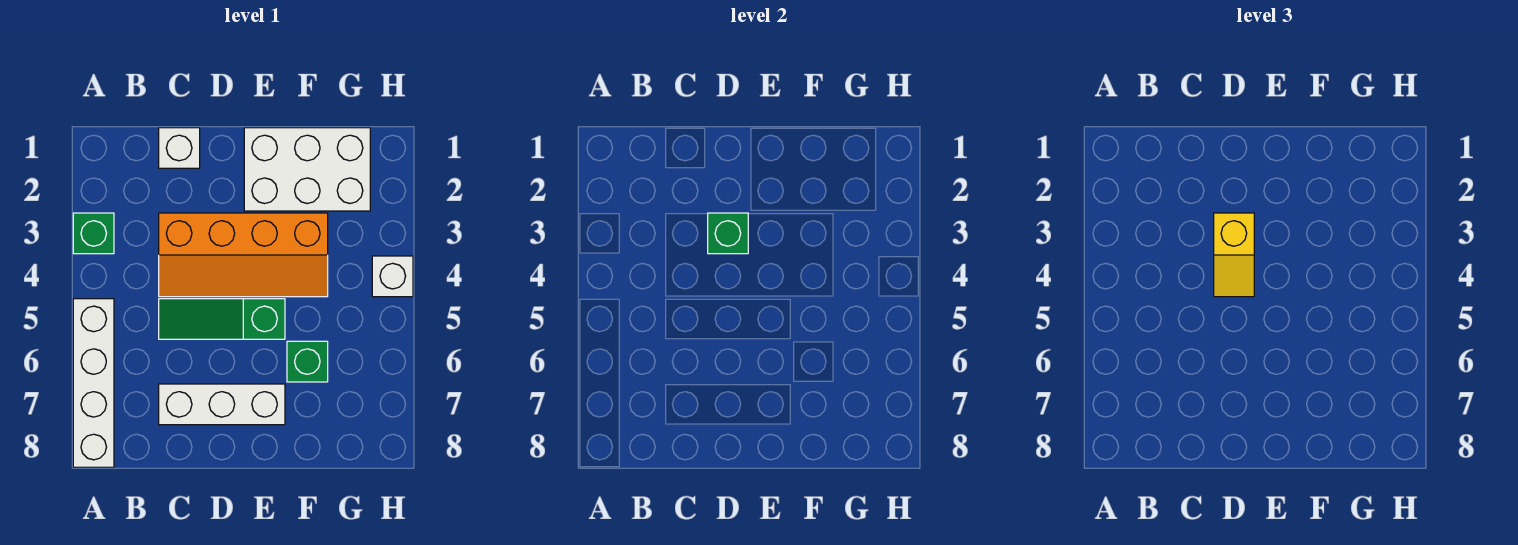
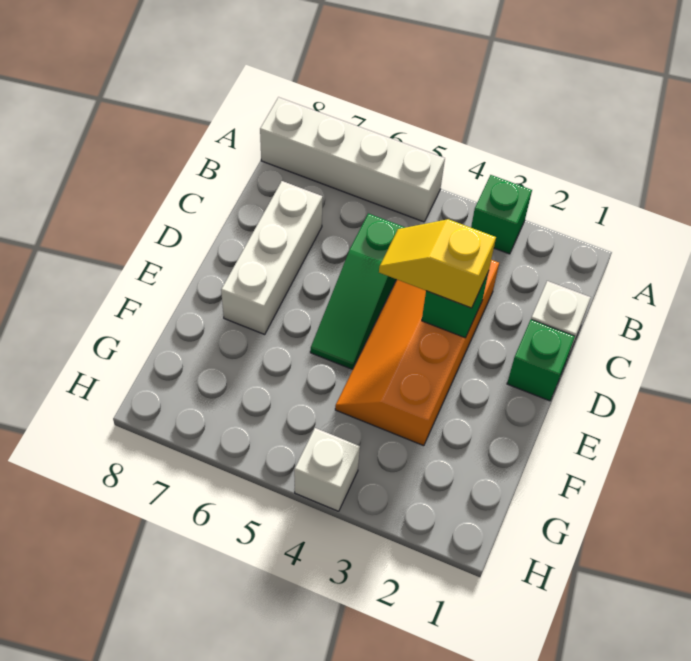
green 1x3 slope [159,299,285,339] -> green 1x3 slope turned to [310,213,405,369]
white 2x3 brick [244,128,370,211] -> none
green 1x1 brick [287,341,328,382] -> green 1x1 brick moved to [507,320,575,401]

